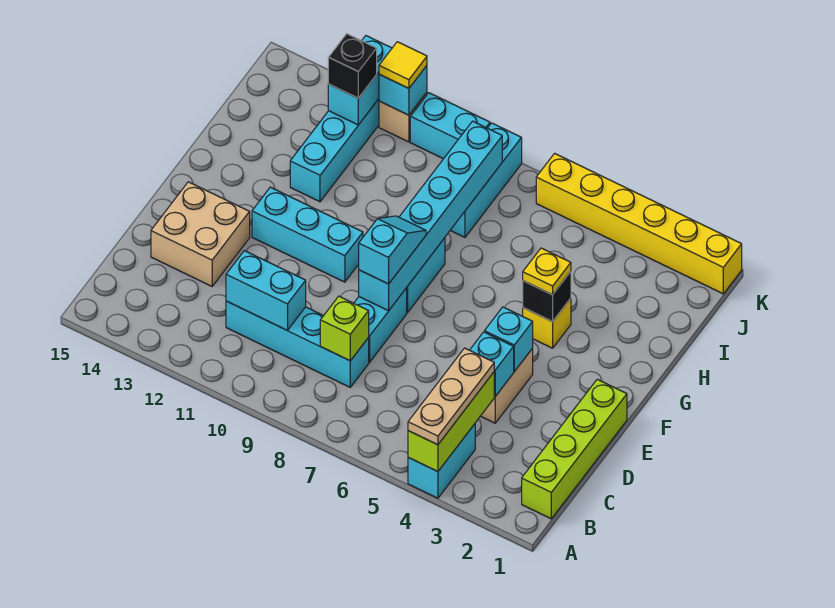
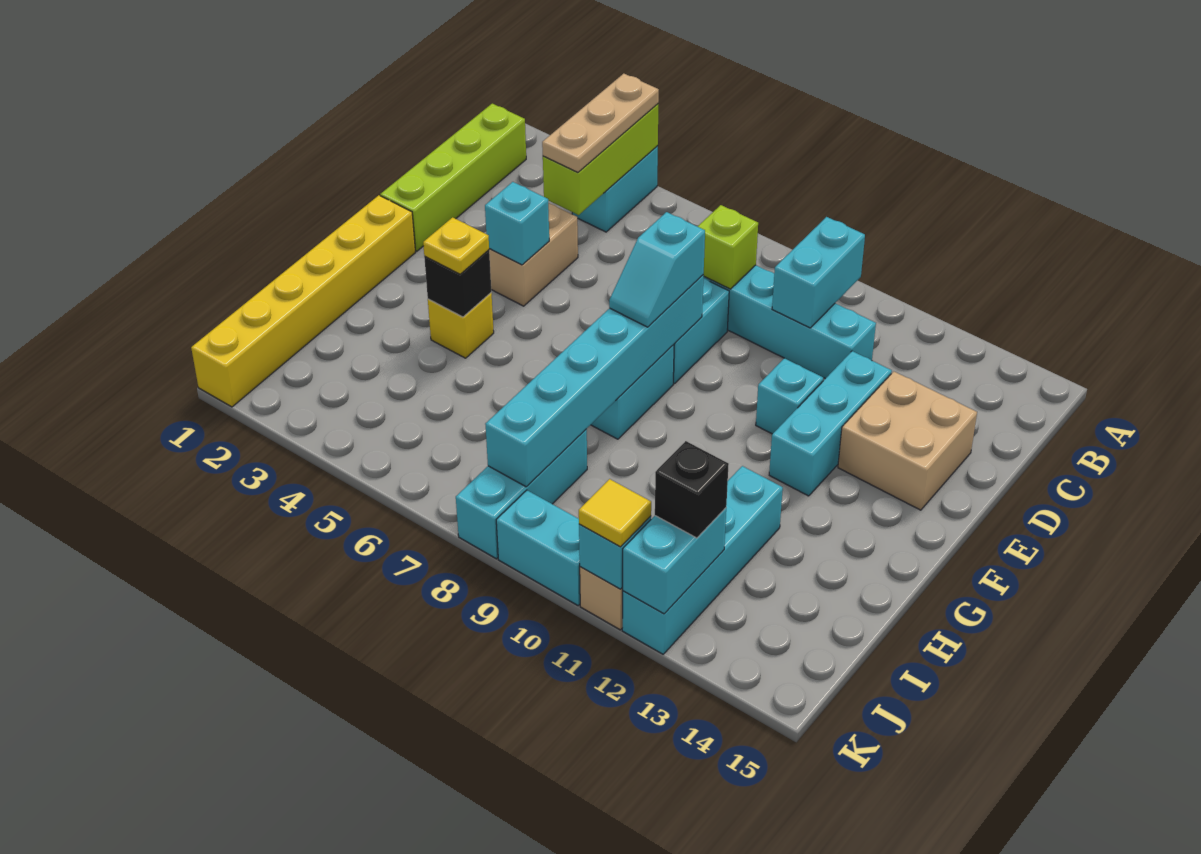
cyan 1x2 brick [226,251,306,330] -> cyan 1x2 brick turned to [772,217,865,328]
cyan 1x1 brick [470,332,514,396] -> cyan 1x1 brick moved to [756,358,823,434]
cyan 1x3 brick [252,187,363,282] -> cyan 1x3 brick turned to [769,351,892,496]
yellow 1x6 brick [536,153,742,294] -> yellow 1x6 brick turned to [191,195,416,407]

